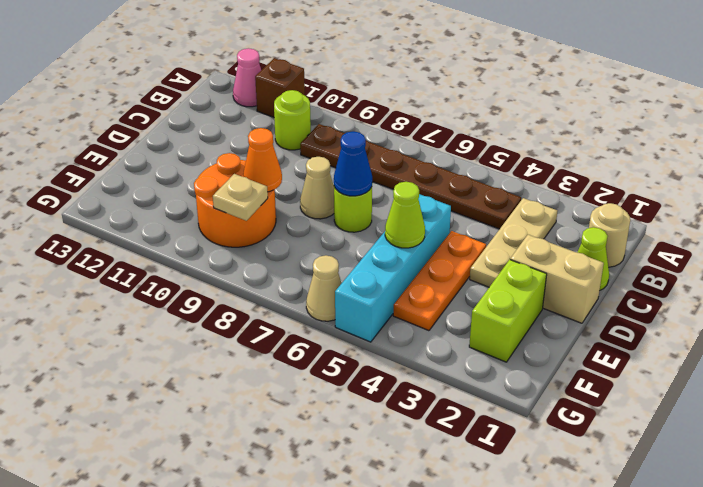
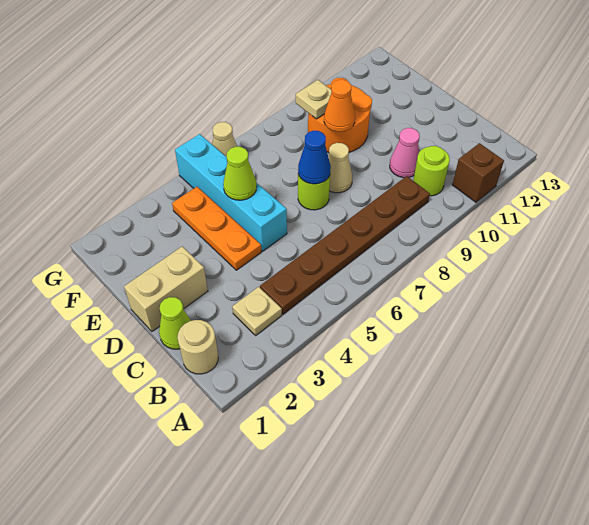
pink 1x1 cone [233,48,261,107] -> pink 1x1 cone moved to [390,128,420,178]
tan 1x3 plate [470,198,557,287] -> tan 1x1 plate [232,287,282,335]
lime 1x2 brick [469,260,547,362] -> none

